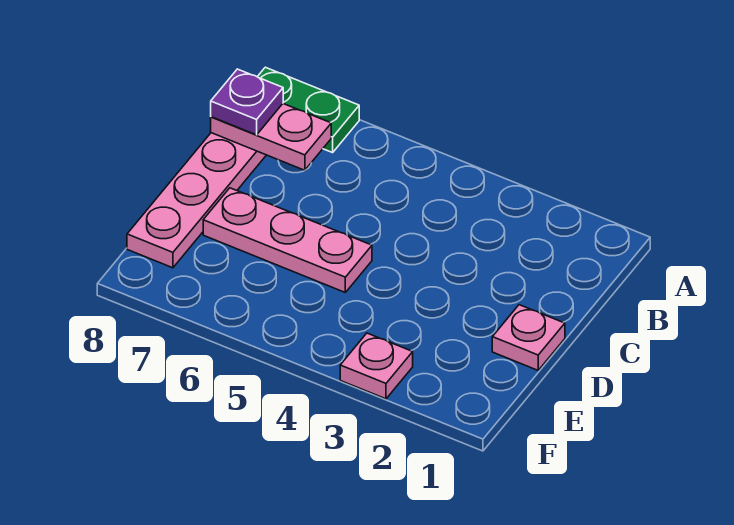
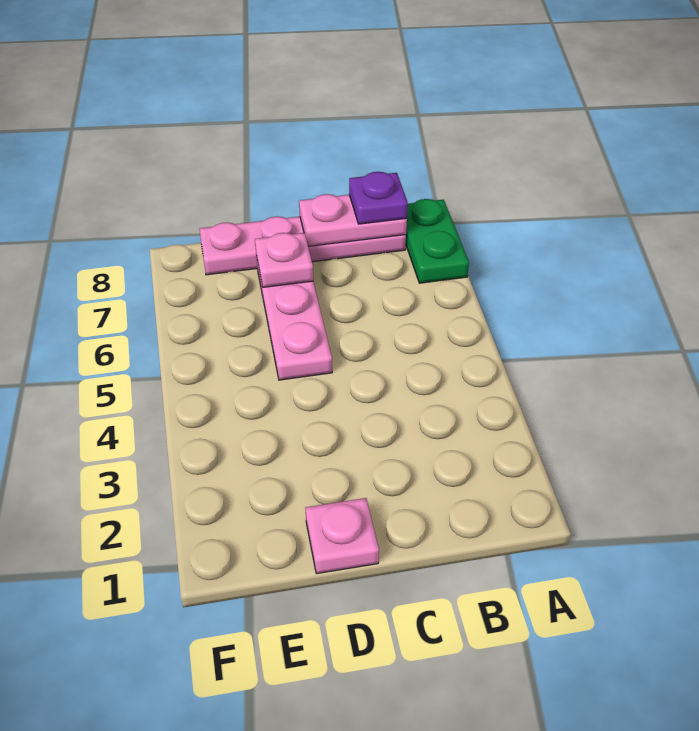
pink 1x2 plate [211,104,331,171] -> pink 1x2 plate turned to [299,194,407,246]
pink 1x1 plate [340,333,413,399] -> pink 1x1 plate moved to [255,233,313,287]

